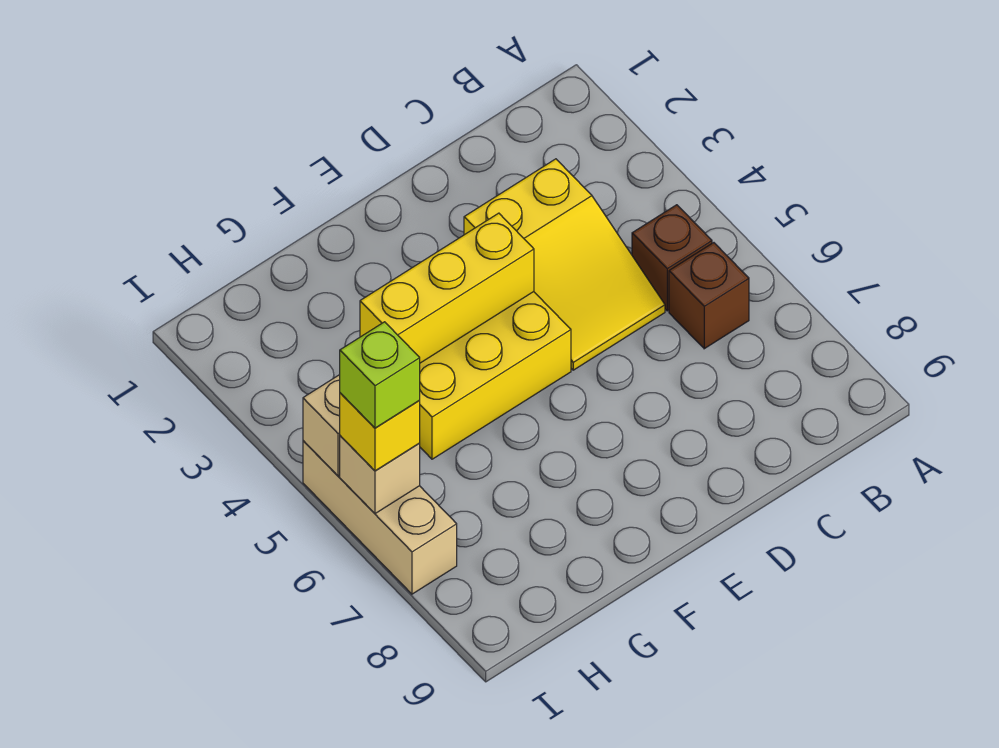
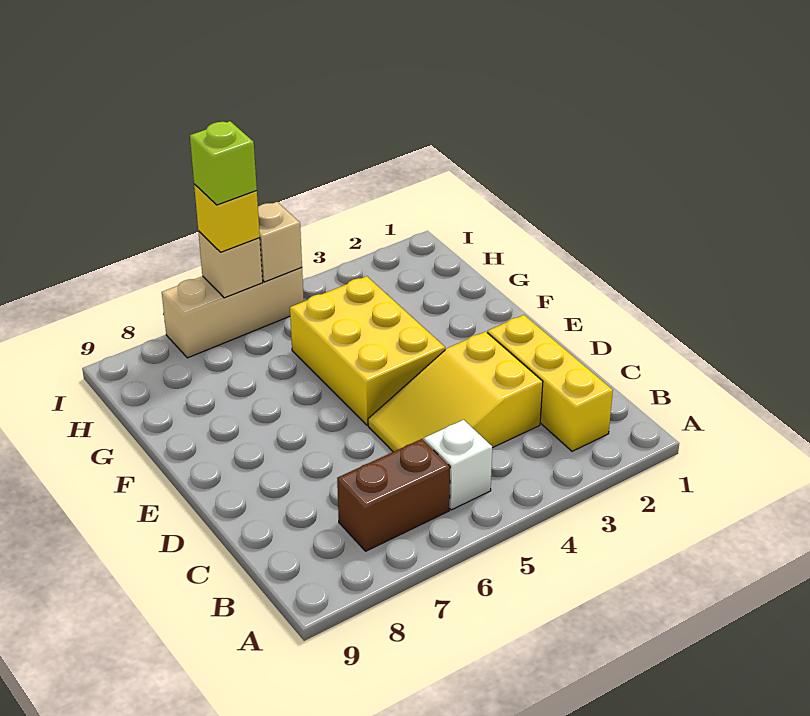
brown 1x1 brick [632,205,712,311] -> white 1x1 brick [424,420,492,510]
brown 1x1 brick [669,243,749,349] -> brown 1x2 brick [337,439,450,551]
yellow 1x3 brick [360,213,534,363] -> yellow 1x3 brick moved to [487,315,613,451]

